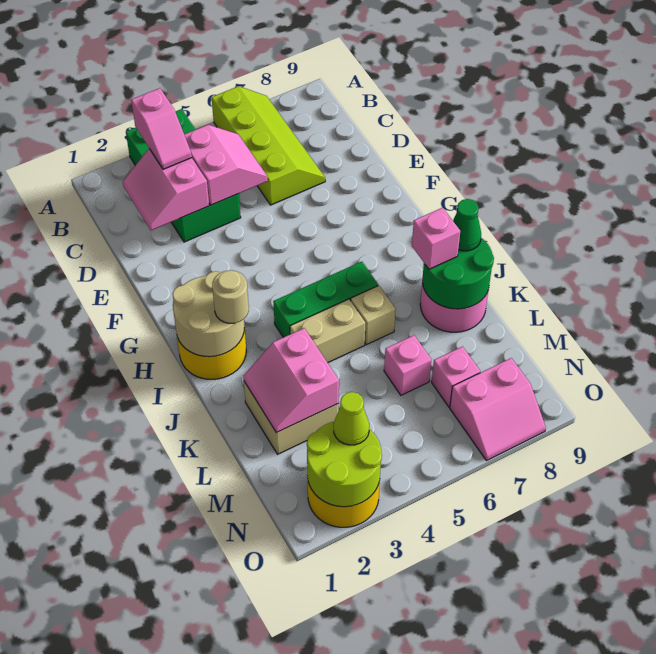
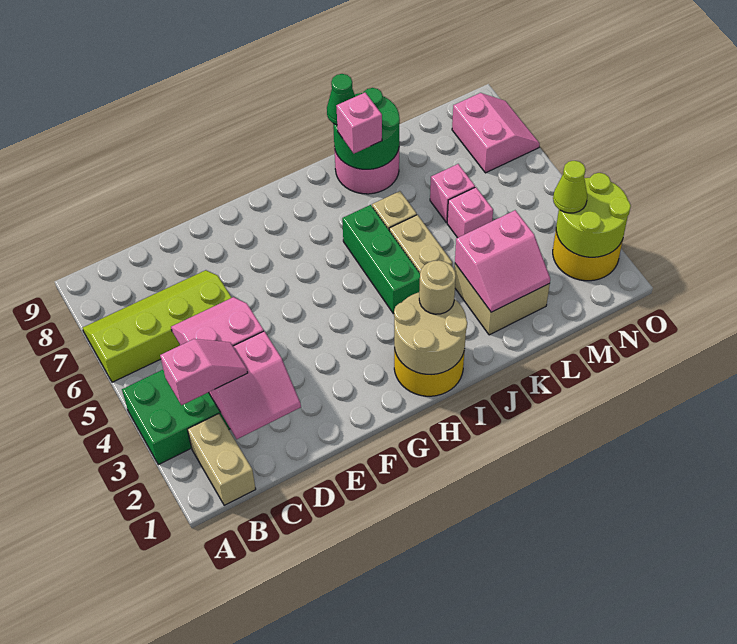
none -> tan 1x2 brick [187,414,256,505]
pink 1x1 brick [432,347,480,407] -> pink 1x1 brick moved to [447,187,493,238]

